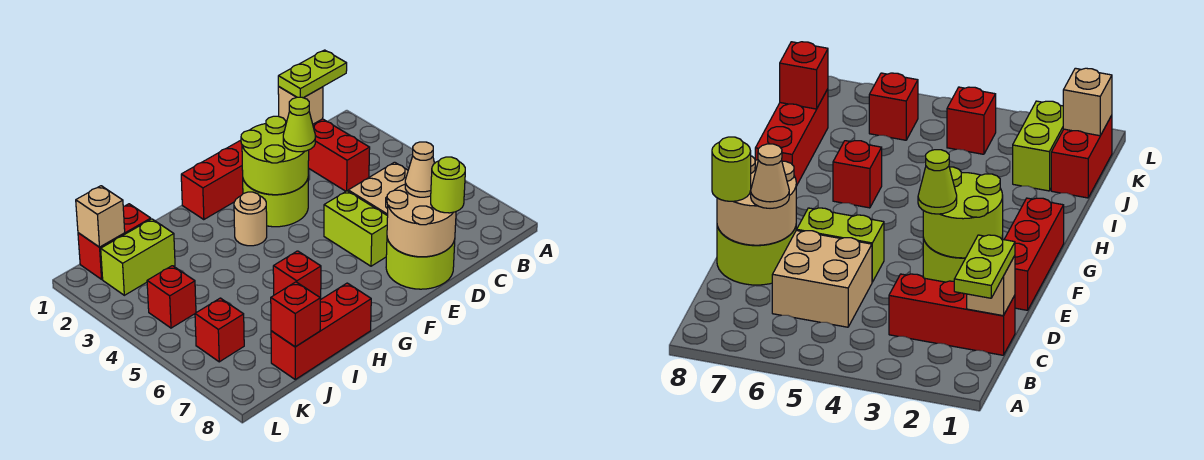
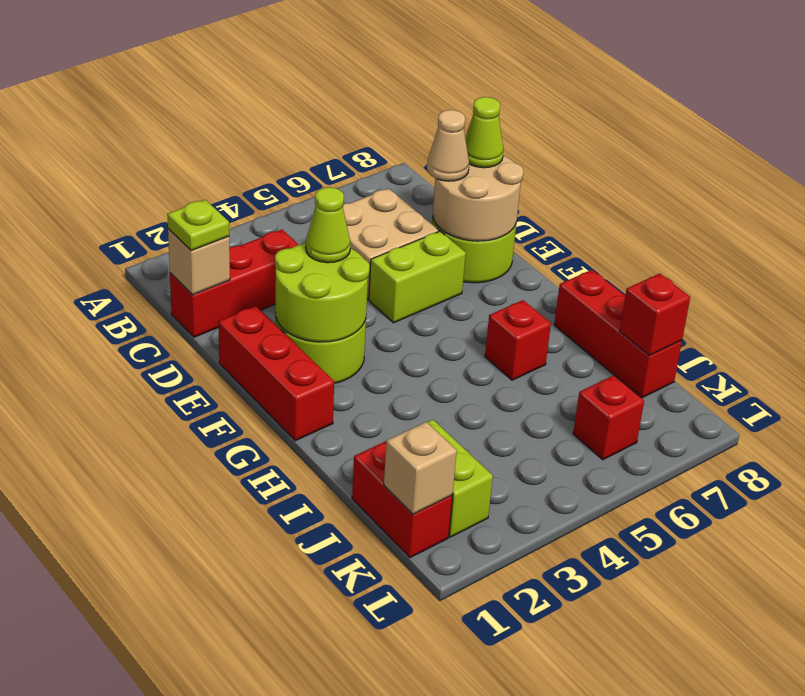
lime 1x2 plate [278,50,347,98] -> lime 1x1 plate [167,200,229,250]
lime 1x1 round brick [431,157,465,213] -> lime 1x1 cone [465,97,504,168]
tan 1x1 round brick [234,192,267,246] -> none
red 1x1 brick [147,266,196,328] -> none

